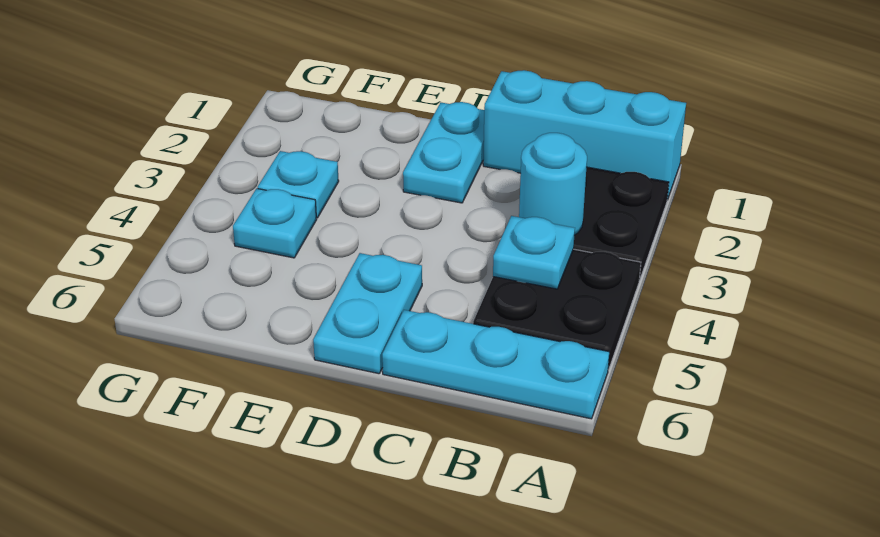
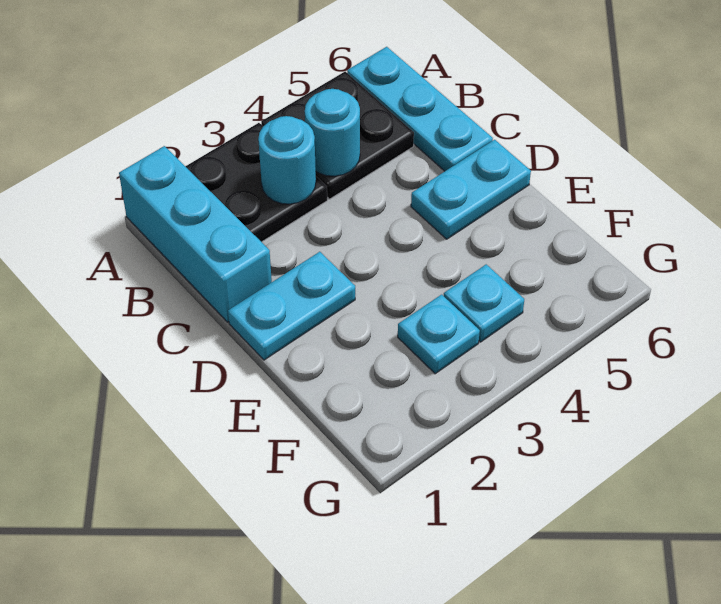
cyan 1x1 plate [493,216,575,289] -> cyan 1x1 round brick [305,89,360,176]

